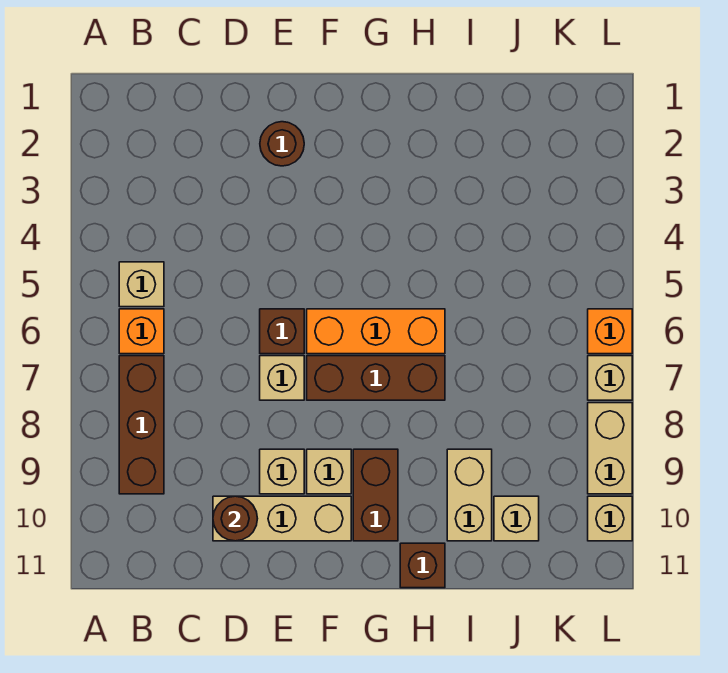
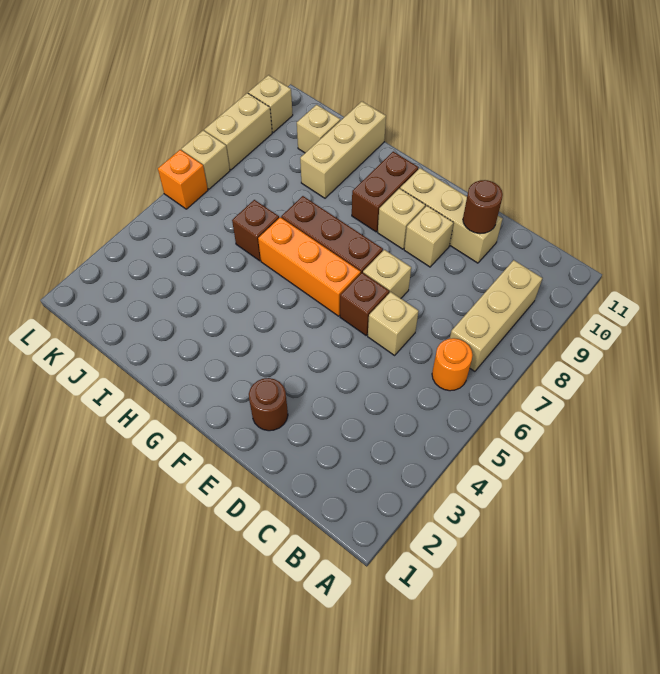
tan 1x1 brick [119,262,164,307] -> tan 1x1 brick moved to [368,292,419,355]
orange 1x1 brick [119,309,164,354] -> orange 1x1 round brick [432,338,473,391]
brown 1x3 brick [119,356,164,494] -> tan 1x3 brick [450,260,542,371]
brown 1x1 brick [400,543,445,588] -> brown 1x1 brick moved to [232,200,279,261]
tan 1x2 brick [447,449,492,541] -> tan 1x3 brick [300,102,386,198]

